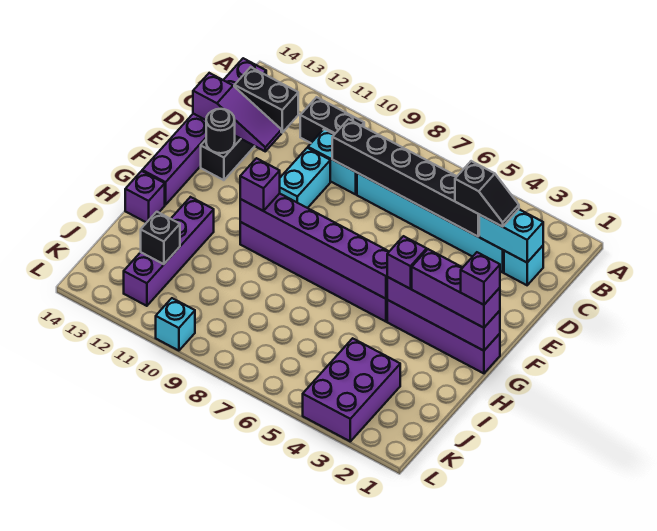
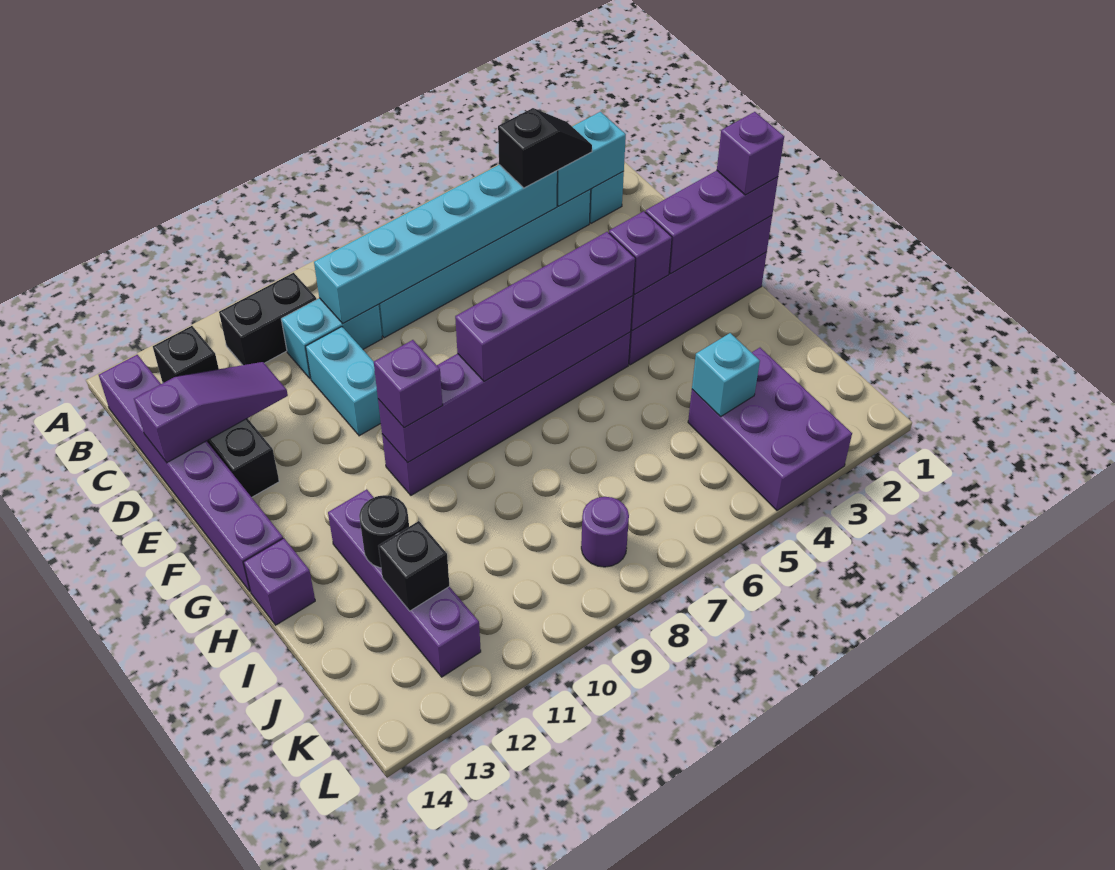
black 1x6 brick [332,119,479,236] -> cyan 1x6 brick [314,165,557,323]
black 1x2 brick [234,67,298,132] -> black 1x1 brick [153,326,219,383]
black 1x1 round brick [206,109,235,153] -> black 1x1 round brick moved to [359,495,409,568]
none -> purple 1x4 brick [455,232,635,382]
none -> purple 1x1 round brick [581,497,629,567]
cyan 1x1 brick [156,298,195,351] -> cyan 1x1 brick moved to [692,333,760,417]

